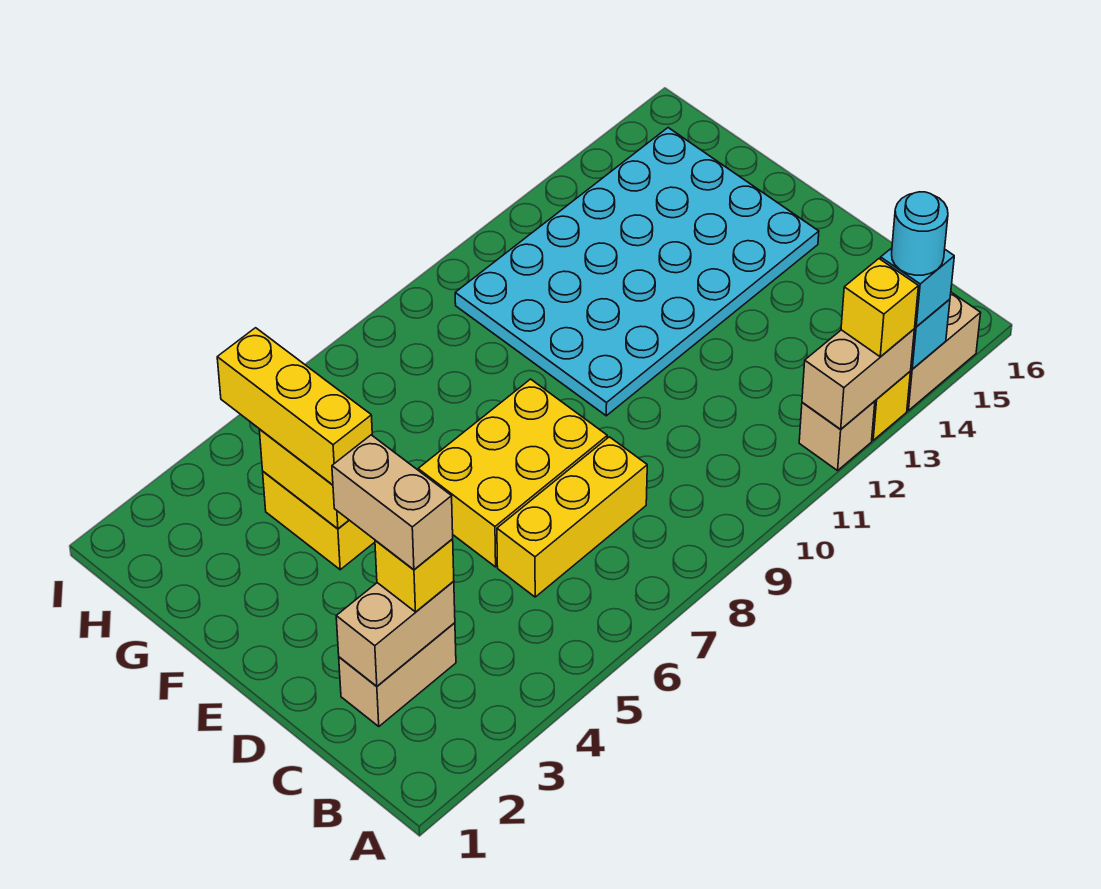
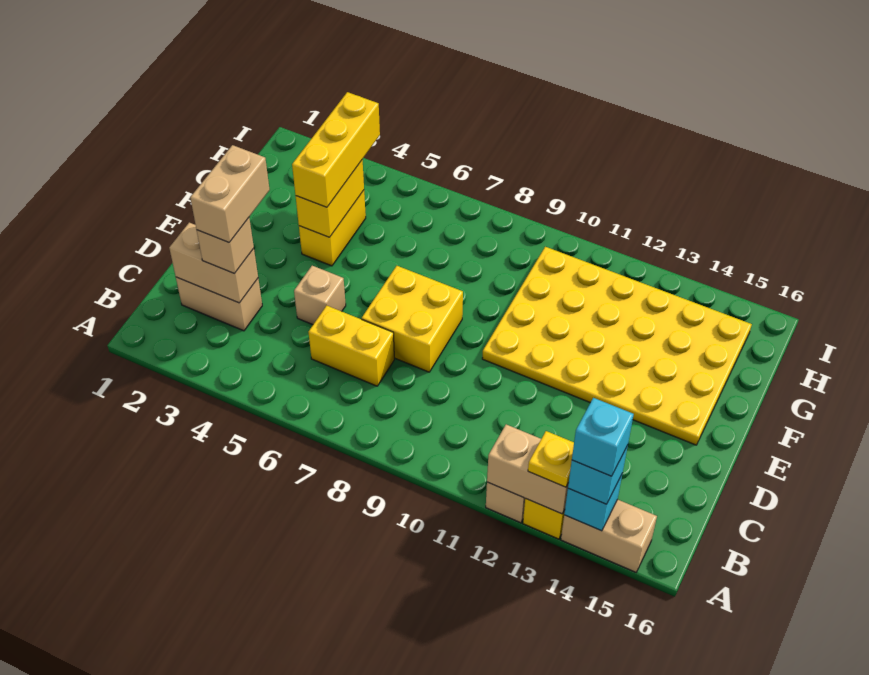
yellow 1x1 brick [841,259,918,357] -> yellow 1x1 plate [528,431,574,487]
cyan 1x1 round brick [892,192,948,275] -> cyan 1x1 brick [572,398,634,476]
yellow 1x1 brick [375,539,454,612] -> tan 1x1 brick [197,218,254,273]
yellow 1x3 brick [497,437,647,597] -> yellow 1x2 brick [309,306,394,386]
none -> tan 1x1 brick [294,266,346,325]
yellow 2x3 brick [418,379,607,567] -> yellow 2x2 brick [362,266,463,372]
cyan 4x6 plate [455,128,819,416] -> yellow 4x6 plate [482,247,752,445]

